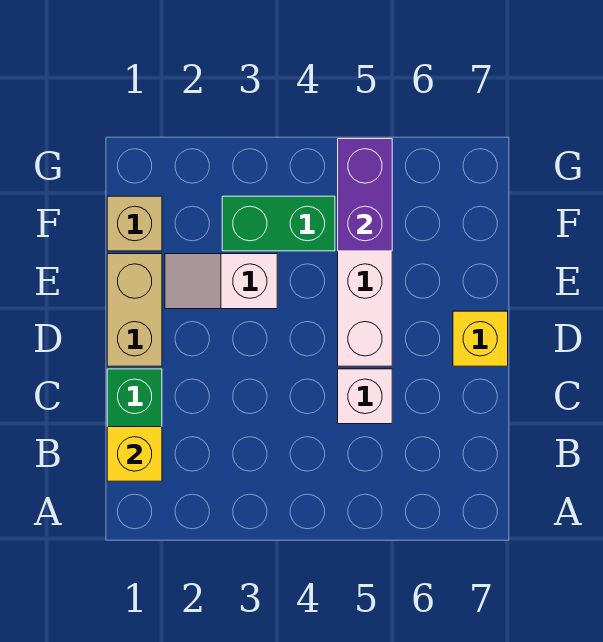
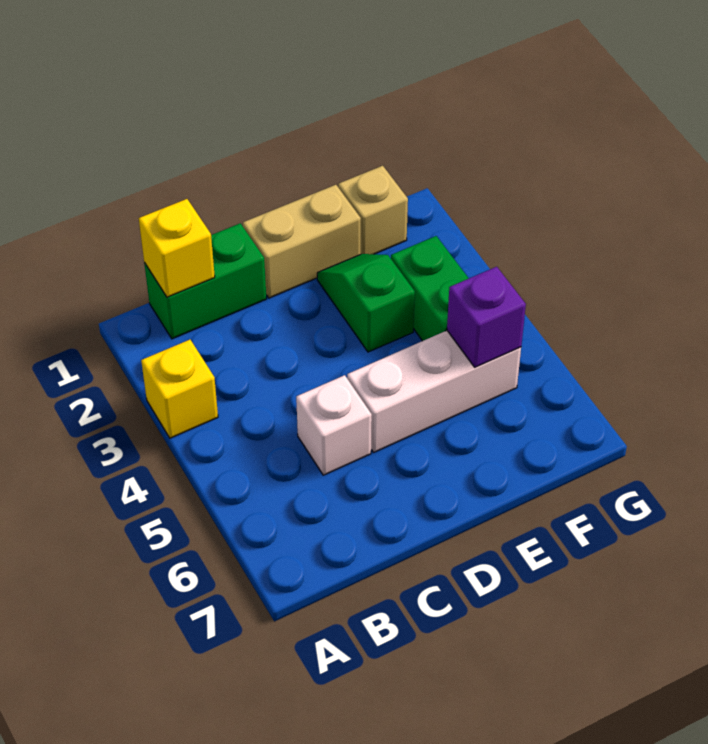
yellow 1x1 brick [453,311,508,366] -> yellow 1x1 brick moved to [141,340,218,438]
white 1x2 slope [165,254,277,309] -> green 1x2 slope [317,254,415,352]
purple 1x2 brick [338,139,392,251] -> purple 1x1 brick [447,267,526,367]

